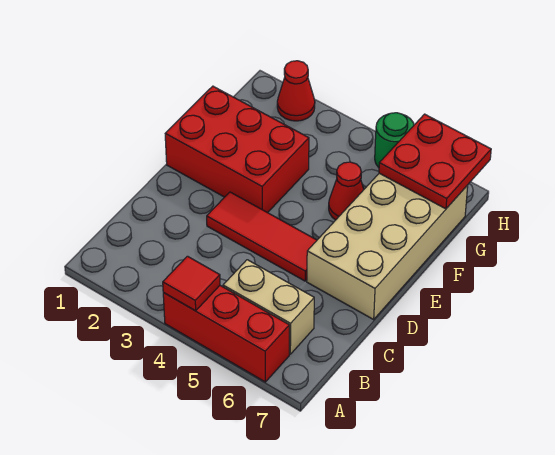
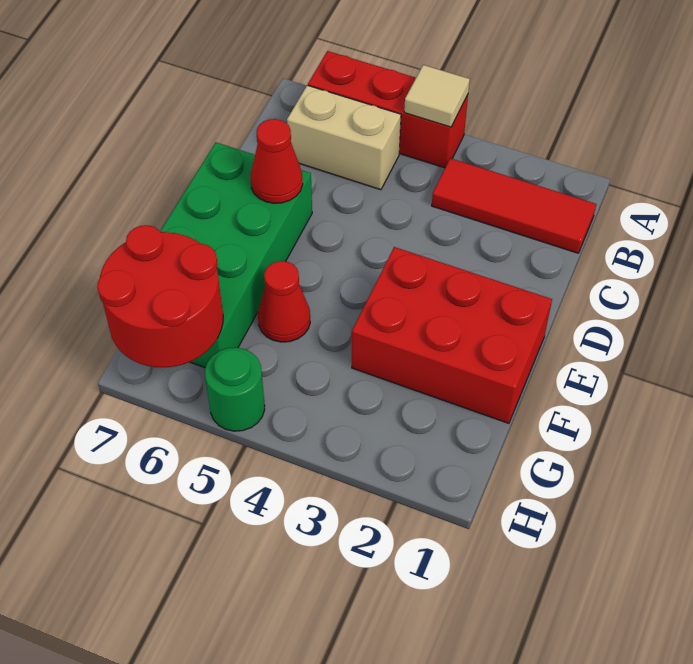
red 1x1 tile [163,256,220,311] -> tan 1x1 tile [404,65,470,127]
red 1x3 tile [207,192,317,281] -> red 1x3 tile moved to [432,158,596,253]
tan 2x4 brick [307,173,468,319] -> green 2x4 brick [160,142,312,368]
red 2x2 plate [379,114,491,209] -> red 2x2 round brick [97,225,223,367]
red 1x1 cone [277,61,315,121] -> red 1x1 cone moved to [250,119,303,203]

